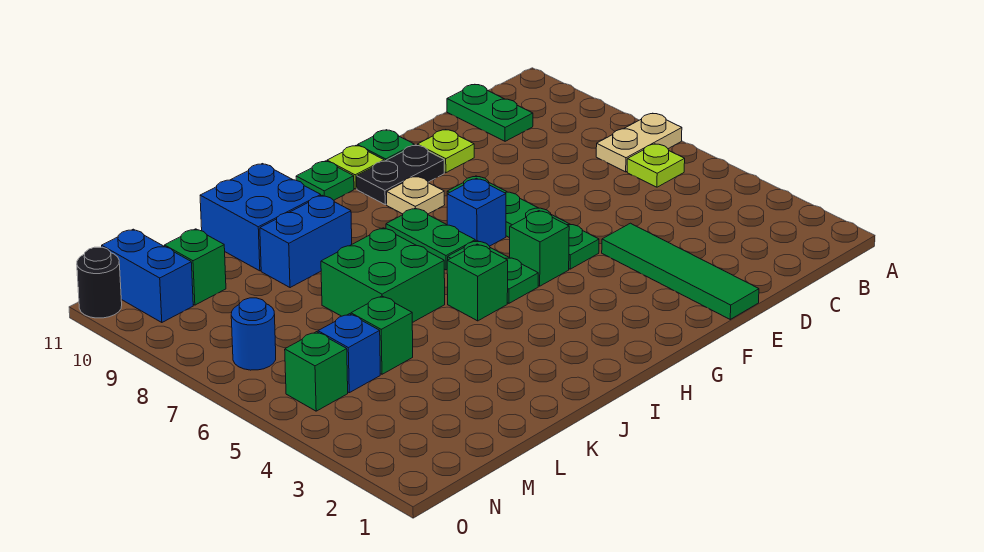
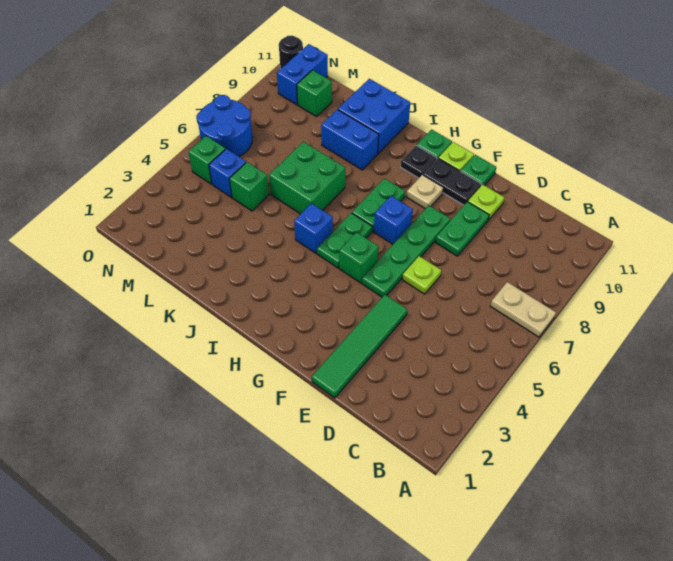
lime 1x1 plate [627,144,685,187] -> lime 1x1 plate moved to [402,256,441,294]
green 1x2 plate [447,85,533,141] -> green 1x2 plate moved to [435,202,489,256]
none -> black 1x1 plate [401,145,437,178]
green 1x1 brick [447,244,508,321] -> blue 1x1 brick [294,203,333,253]
blue 1x1 round brick [231,298,276,370] -> blue 2x2 round brick [196,95,252,156]

